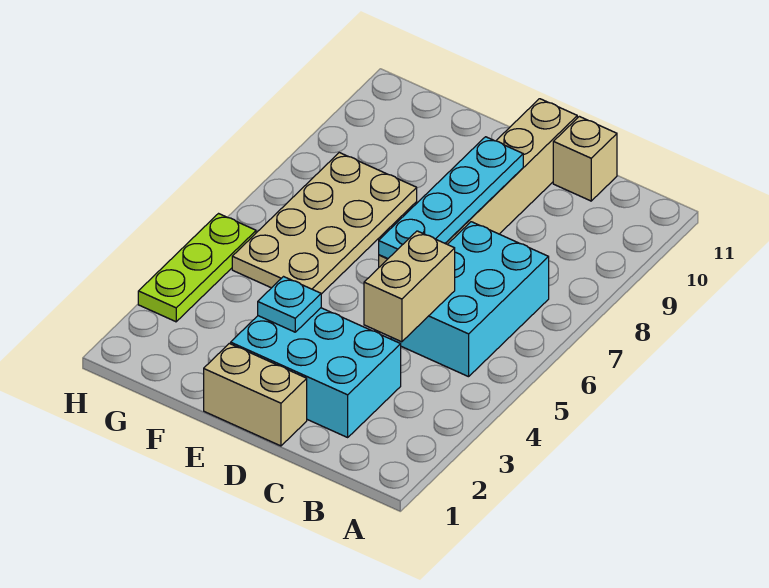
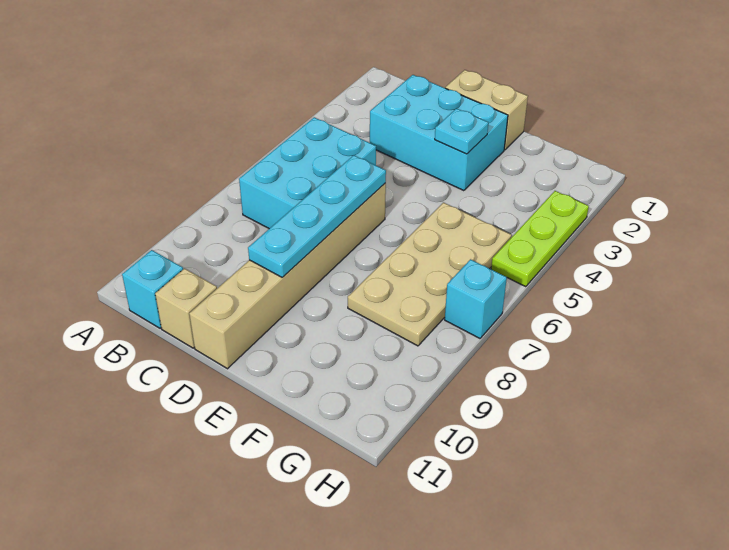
none -> cyan 1x1 brick [122,250,183,328]
tan 1x2 brick [364,231,455,342] -> none
none -> cyan 1x1 brick [445,259,507,338]

